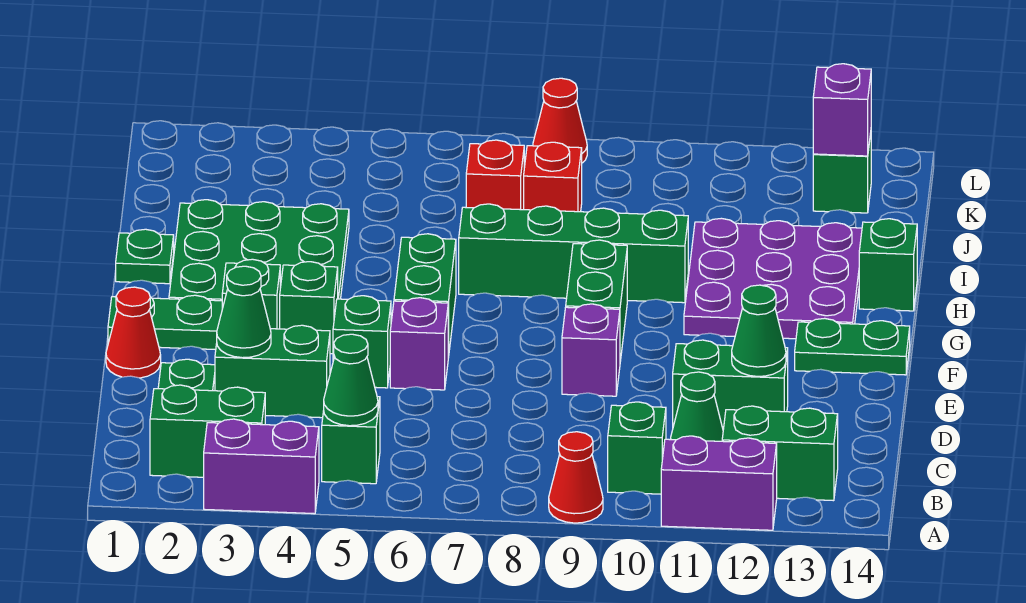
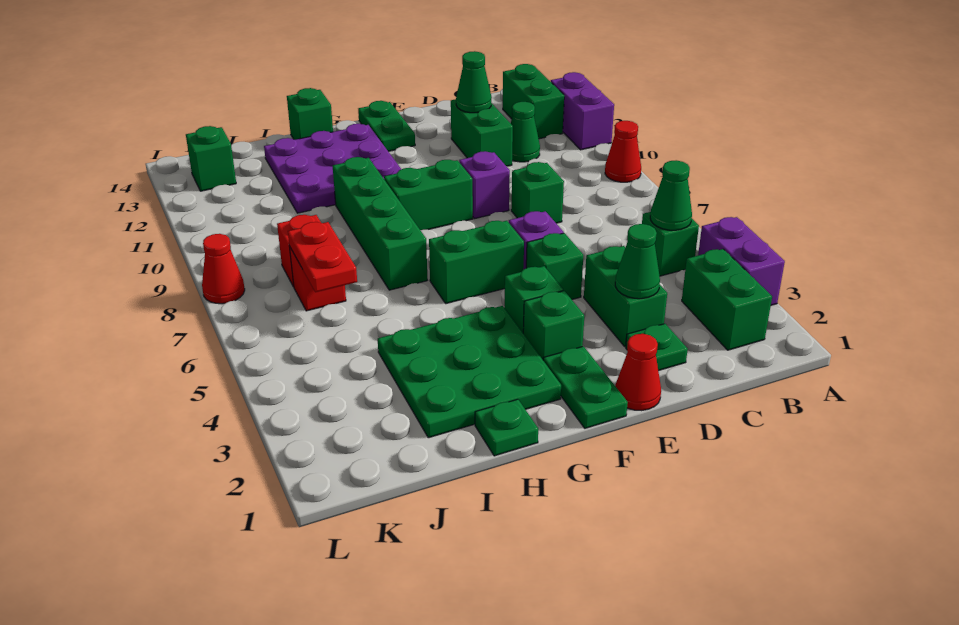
green 1x1 brick [608,402,666,494] -> green 1x1 brick moved to [511,162,564,223]
none -> red 1x2 plate [288,222,357,292]
purple 1x1 brick [813,64,871,156] -> none

